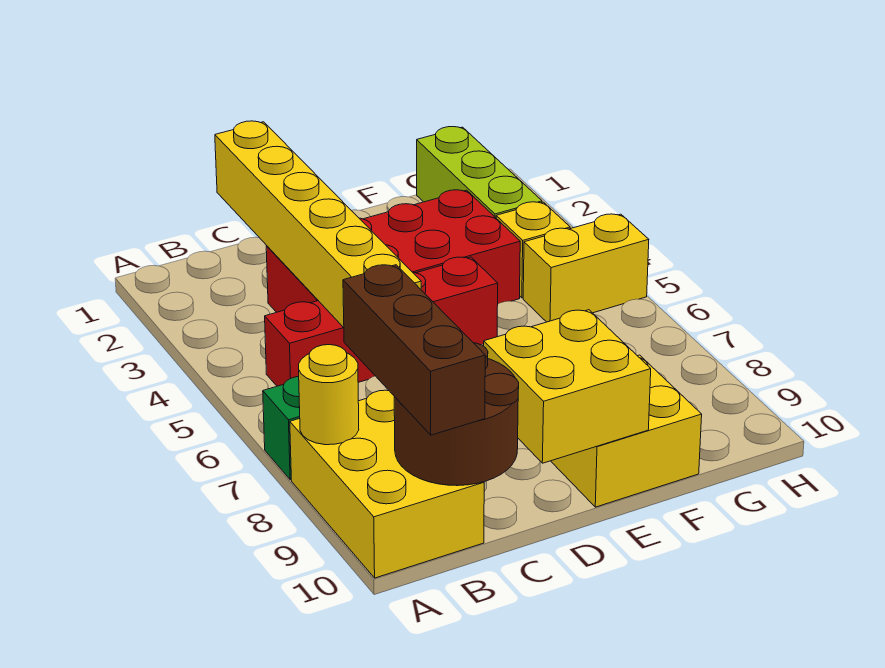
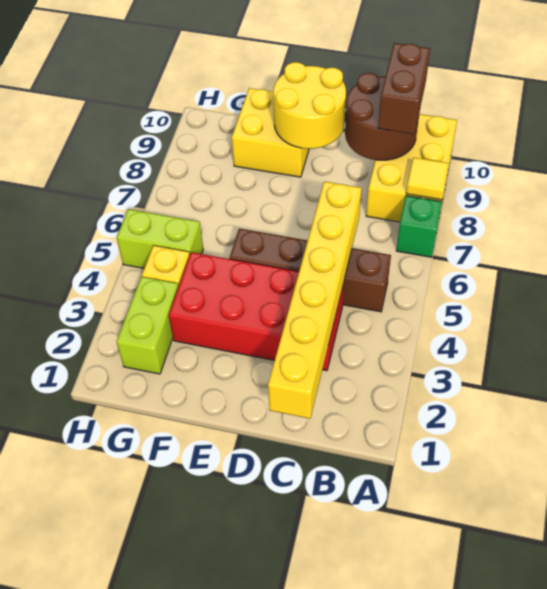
yellow 1x1 round brick [299,345,359,445] -> yellow 1x1 tile [406,157,449,200]
red 1x4 brick [265,257,498,386] -> brown 1x4 brick [230,229,391,312]
brown 1x3 brick [343,265,485,435] -> brown 1x2 brick [378,43,430,134]
yellow 2x2 brick [484,310,651,463] -> yellow 2x2 round brick [273,62,346,149]
lime 1x3 brick [417,127,542,218] -> lime 1x2 brick [117,277,178,374]
yellow 1x2 brick [523,214,649,322] -> lime 1x2 brick [117,209,203,268]

